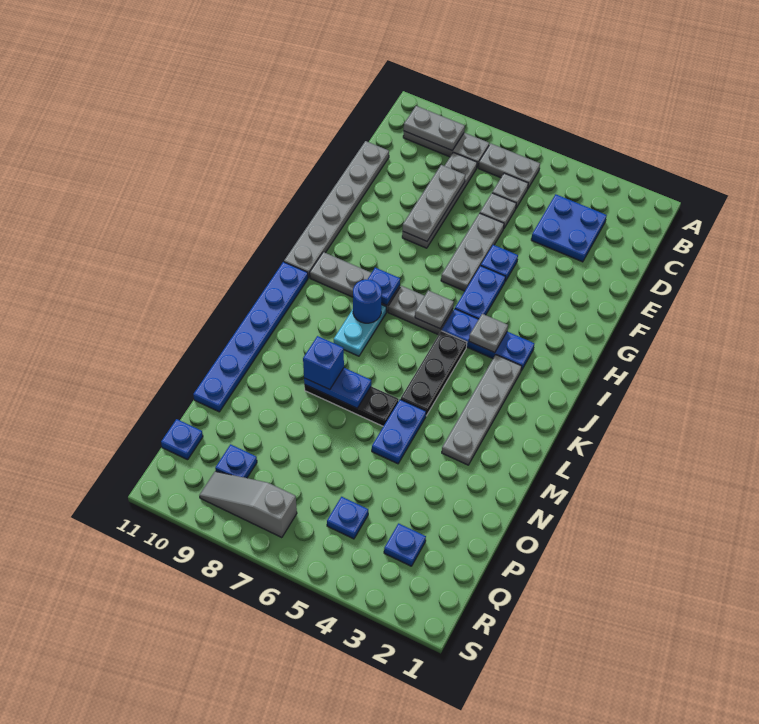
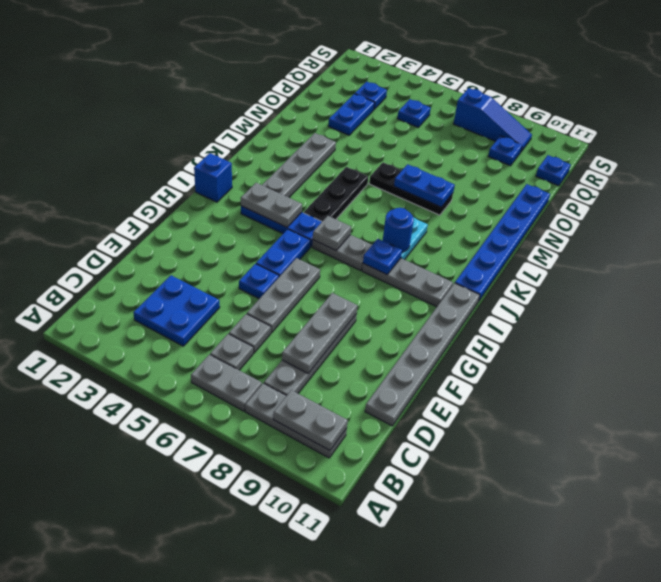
grey 1x1 plate [469,314,508,353] -> grey 1x2 plate [241,183,302,227]
blue 1x2 plate [372,399,426,464] -> blue 1x2 plate moved to [328,94,375,135]
blue 1x1 brick [303,336,344,390] -> blue 1x1 brick moved to [194,153,232,202]
grey 1x3 slope [199,471,297,538] -> blue 1x3 slope [454,88,532,151]

